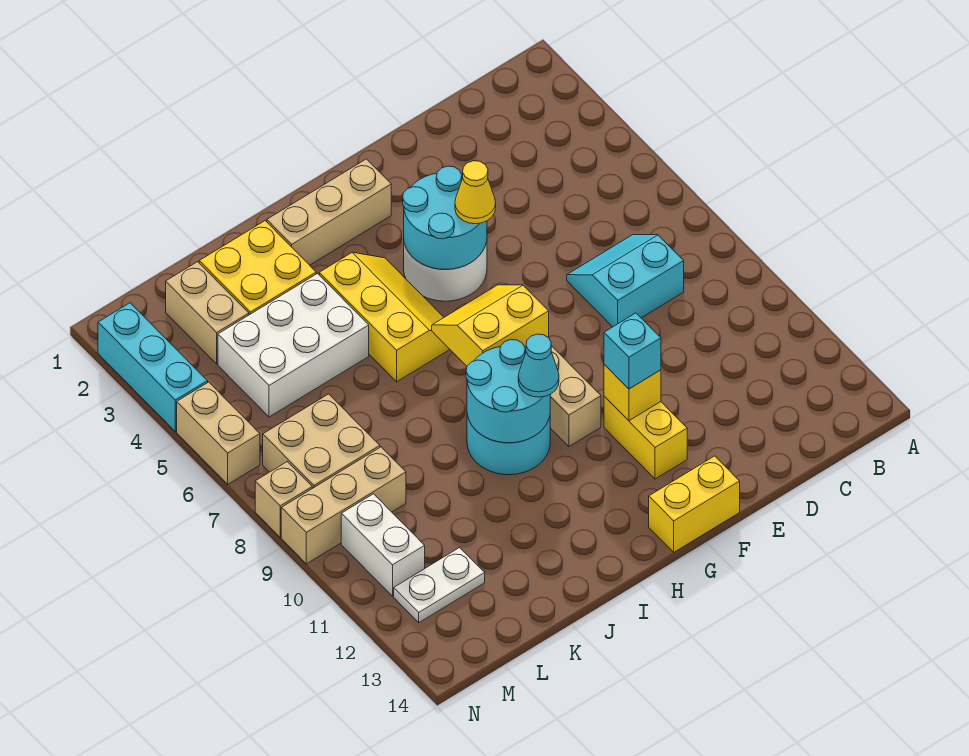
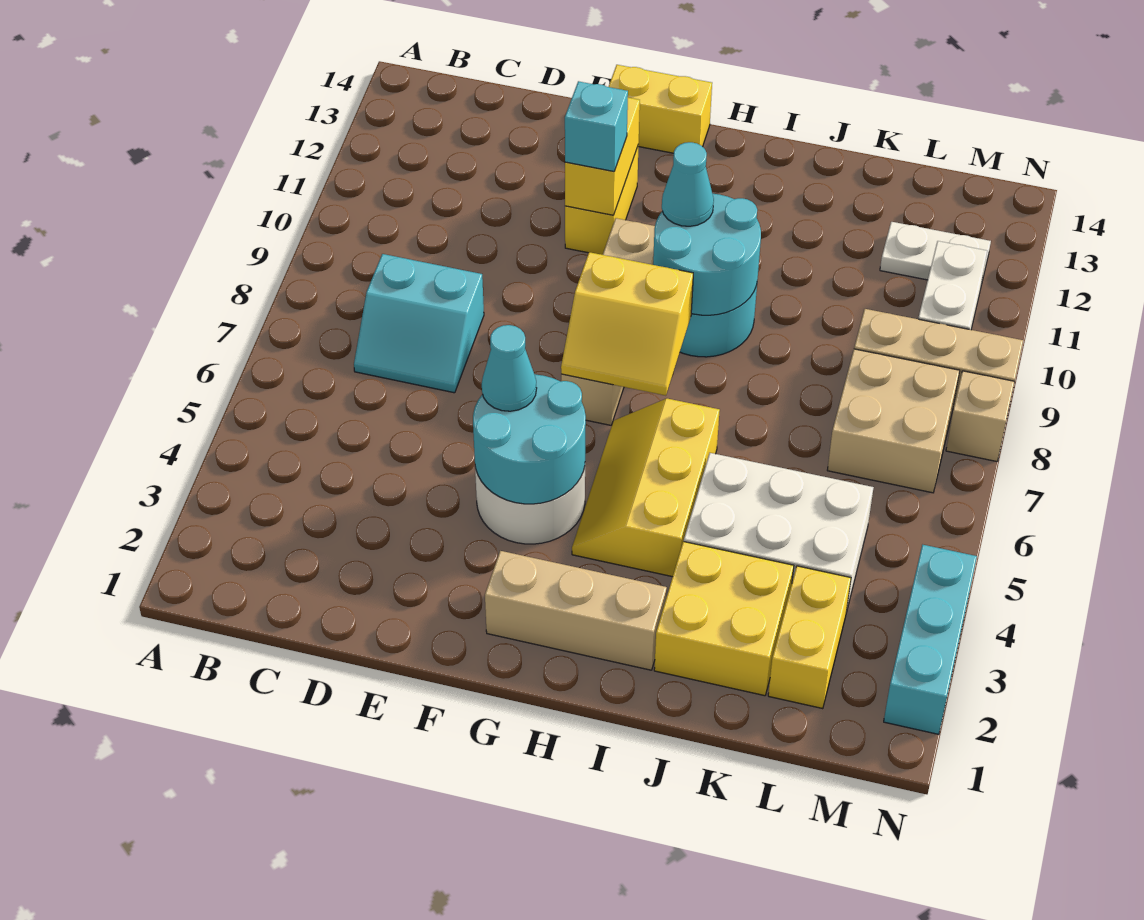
yellow 1x1 cone [455,161,496,224] -> cyan 1x1 cone [482,325,537,411]
yellow 1x1 brick [604,364,661,421] -> yellow 1x2 brick [565,98,640,215]
tan 1x2 brick [166,262,249,364] -> yellow 1x2 brick [768,566,851,709]
tan 1x2 brick [177,382,260,484] -> none

